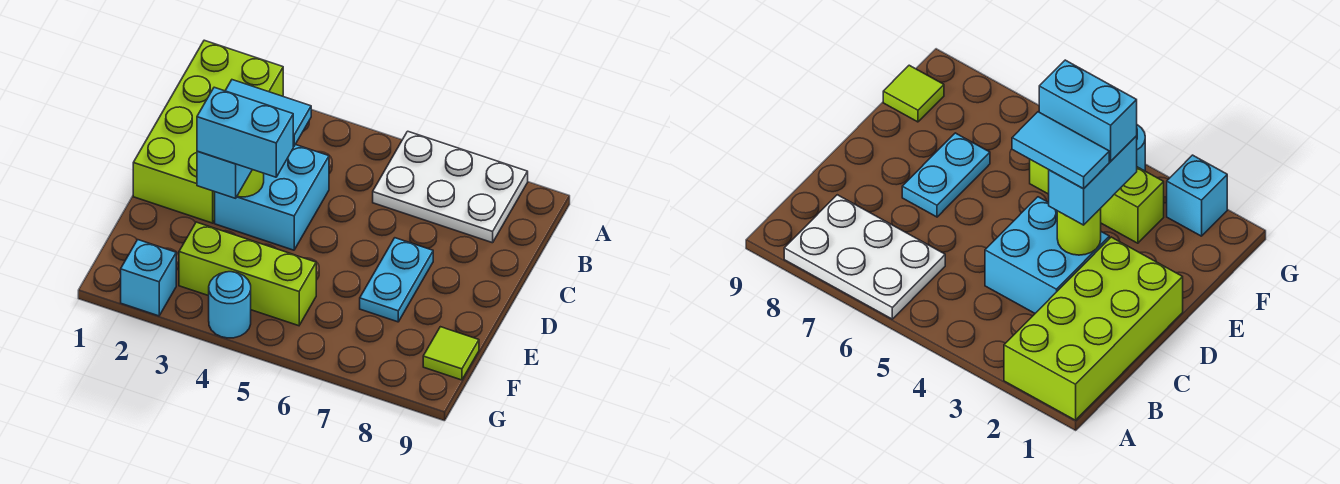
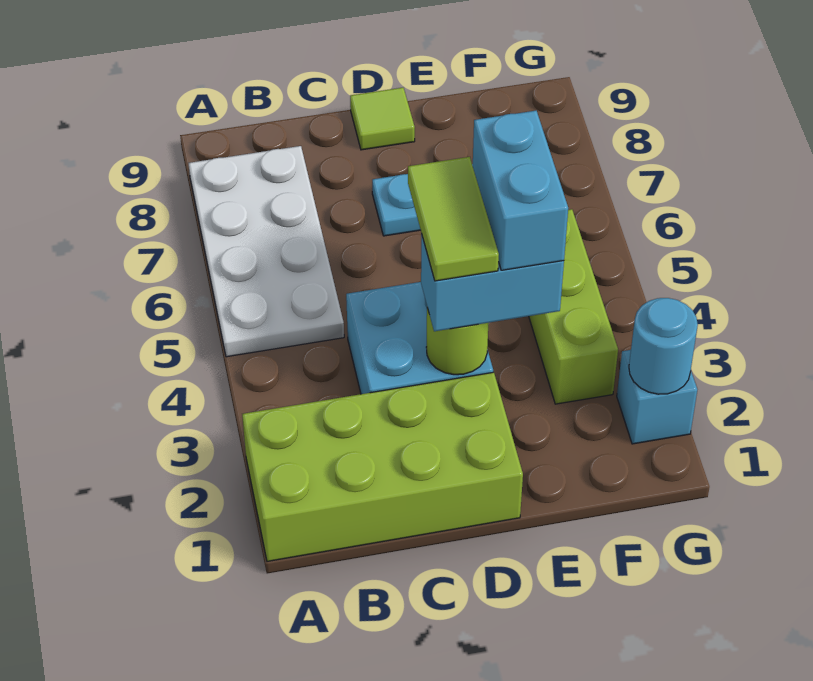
white 2x3 plate [373,131,528,243] -> white 2x4 plate [189,146,344,357]
cyan 1x2 tile [225,80,311,146] -> lime 1x2 tile [408,157,499,281]
lime 1x1 tile [423,327,479,380] -> lime 1x1 tile moved to [350,88,415,150]
cyan 1x1 round brick [209,272,251,338] -> cyan 1x1 round brick moved to [629,298,698,394]

